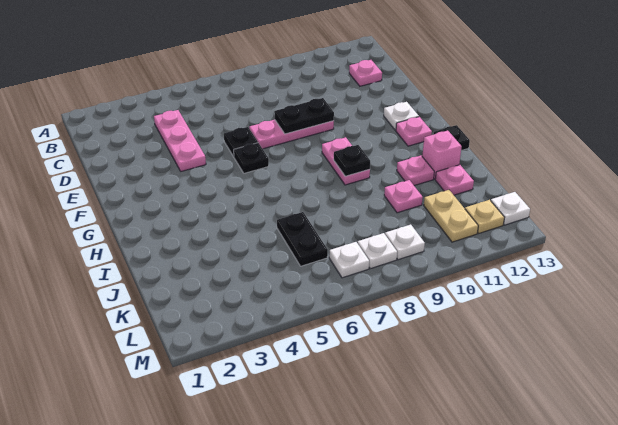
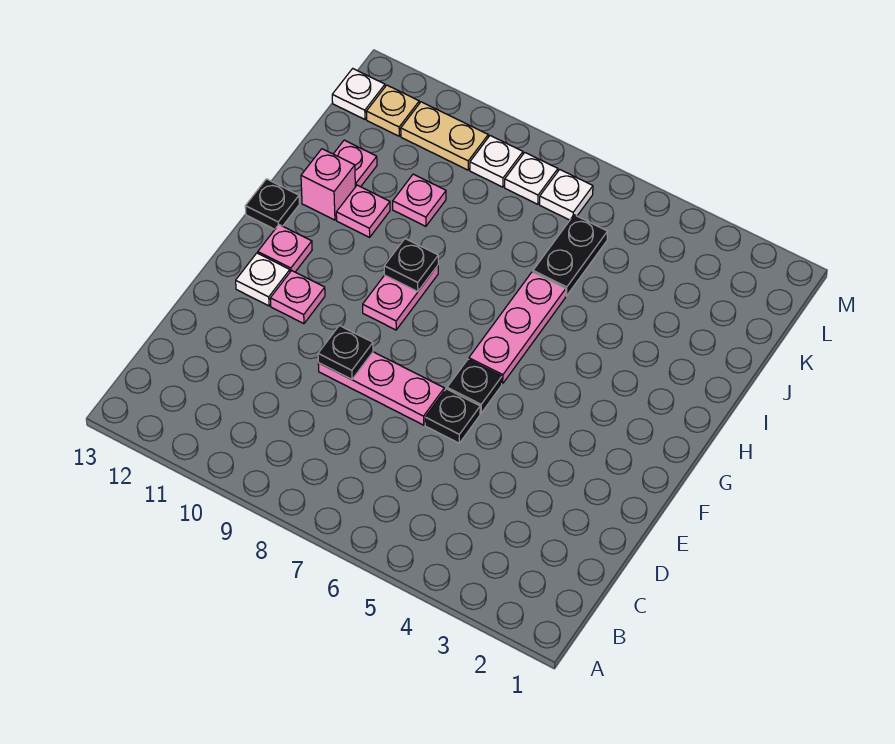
pink 1x3 plate [154,110,206,171] -> pink 1x3 plate moved to [469,272,566,384]
pink 1x1 plate [349,60,382,86] -> pink 1x1 plate moved to [270,271,325,324]
black 1x2 plate [274,98,334,134] -> black 1x1 plate [318,325,373,379]
tan 1x2 plate [424,190,478,242] -> tan 1x2 plate turned to [401,102,488,170]

